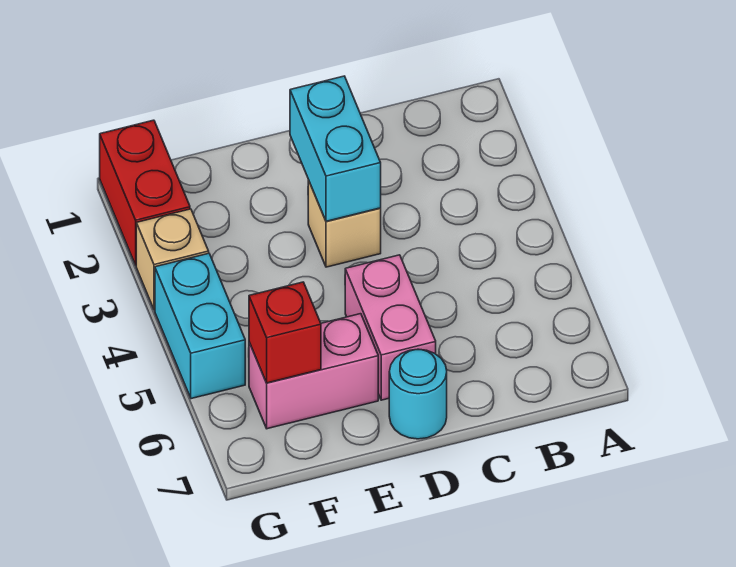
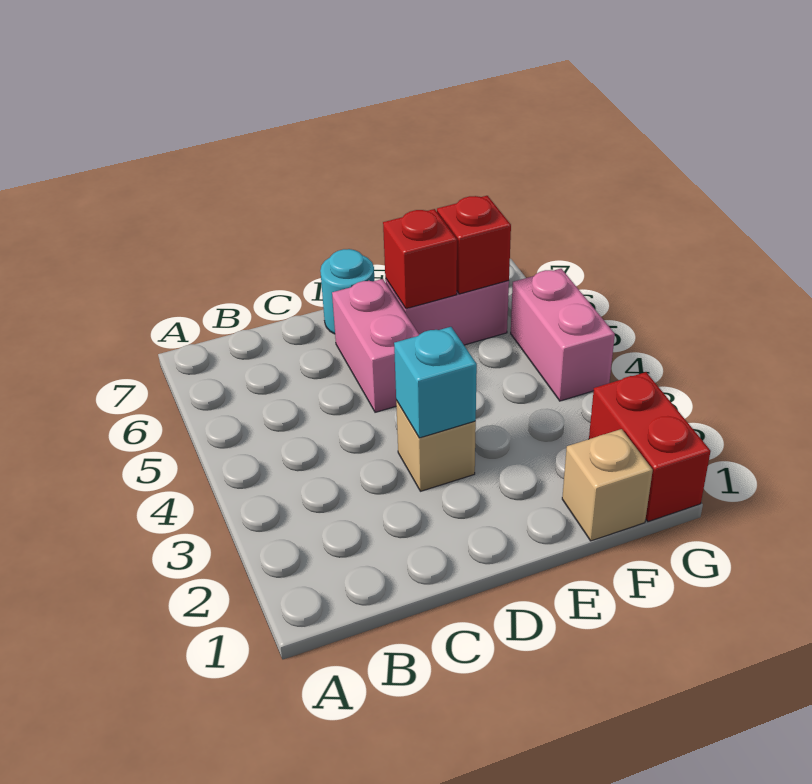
cyan 1x2 brick [290,76,381,221] -> cyan 1x1 brick [394,327,477,438]
none -> red 1x1 brick [383,209,457,309]
tan 1x1 brick [136,209,209,310] -> tan 1x1 brick moved to [562,429,653,541]
cyan 1x2 brick [155,253,245,399] -> pink 1x2 brick [511,269,615,401]

